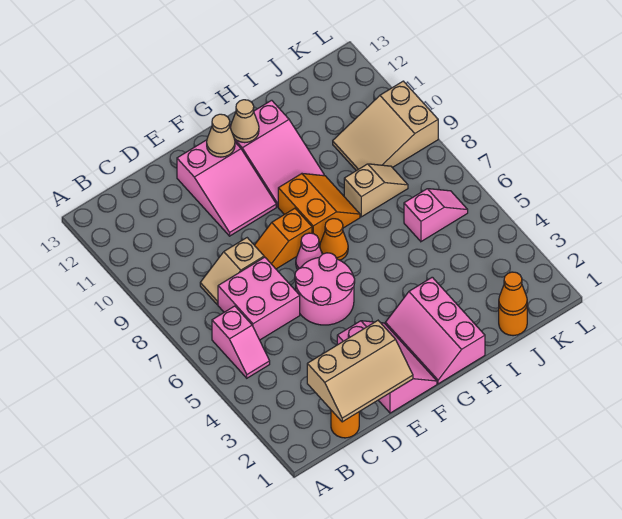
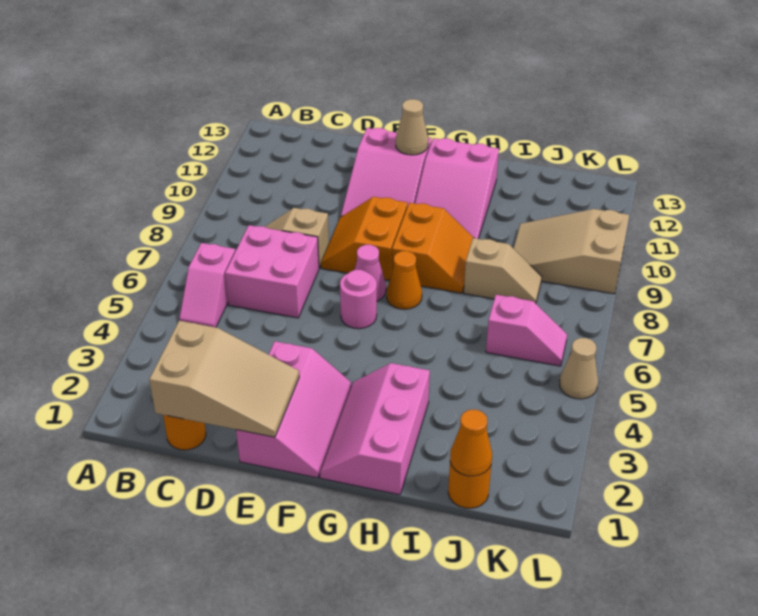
tan 2x3 slope [307,321,413,422] -> tan 2x3 slope turned to [149,321,299,437]
pink 2x2 round brick [295,253,355,325] -> pink 1x1 round brick [340,270,377,329]
orange 1x2 slope [255,208,312,269] -> orange 2x2 slope [321,197,407,280]
tan 1x1 cone [231,100,259,143] -> tan 1x1 cone moved to [560,338,598,399]

